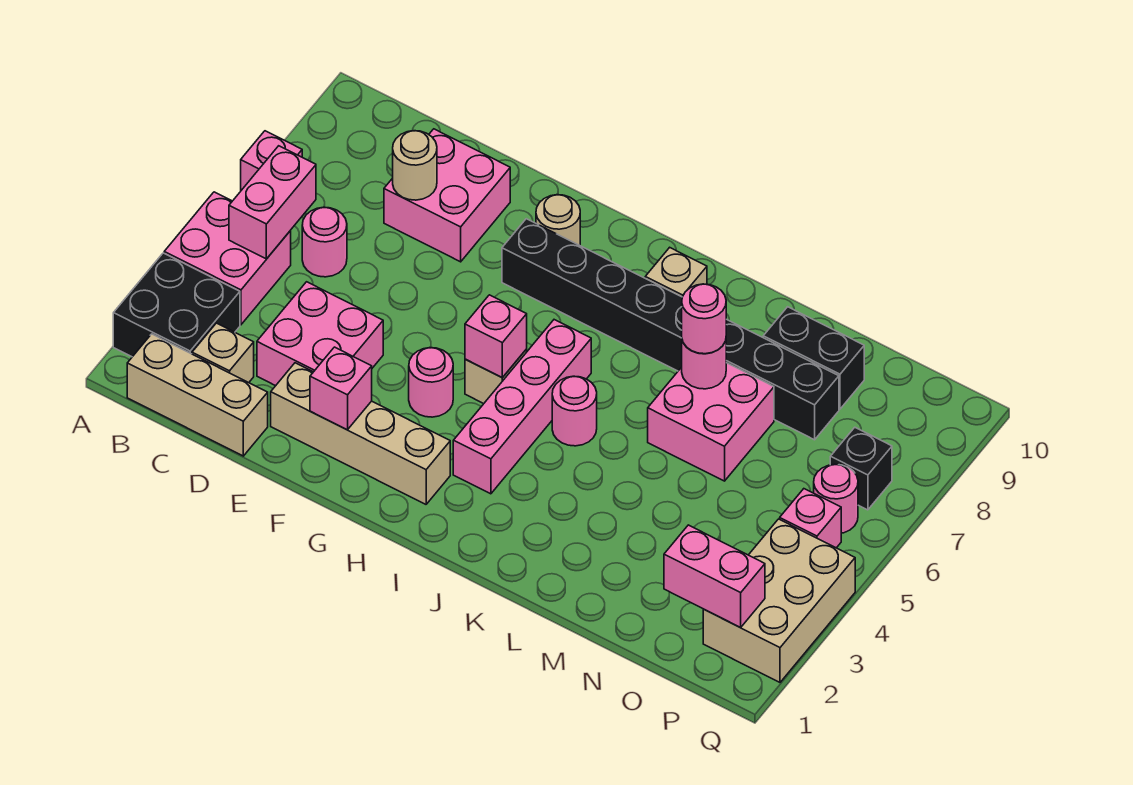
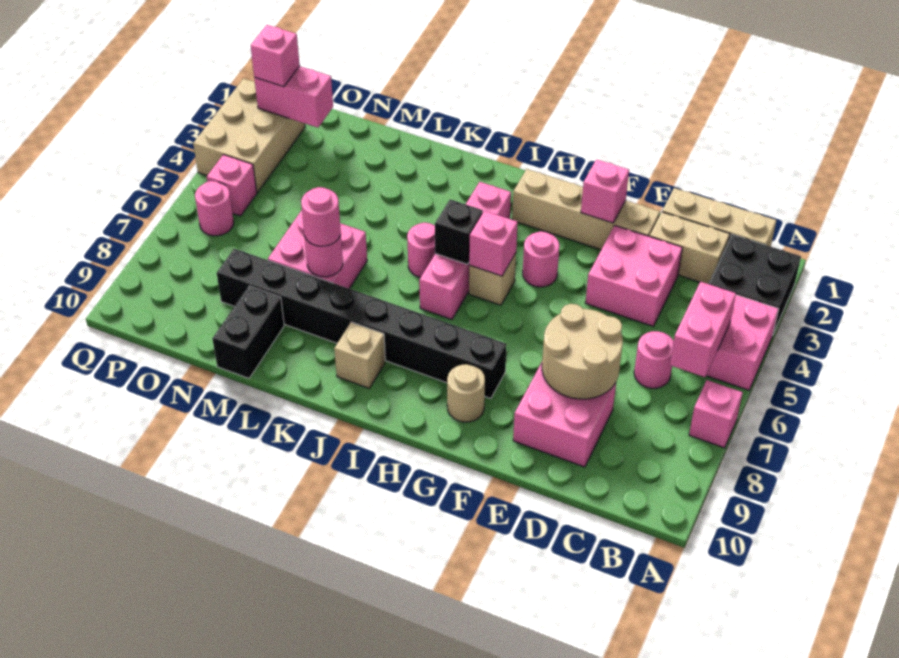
tan 1x1 brick [192,323,254,383] -> tan 1x2 brick [650,212,730,284]
tan 1x1 round brick [393,131,437,200] -> tan 2x2 round brick [542,304,623,399]
black 1x2 brick [763,307,864,409] -> black 1x2 brick turned to [212,286,284,378]
none -> pink 1x1 brick [251,25,300,87]
black 1x1 brick [830,427,892,510] -> black 1x1 brick moved to [435,200,483,264]

